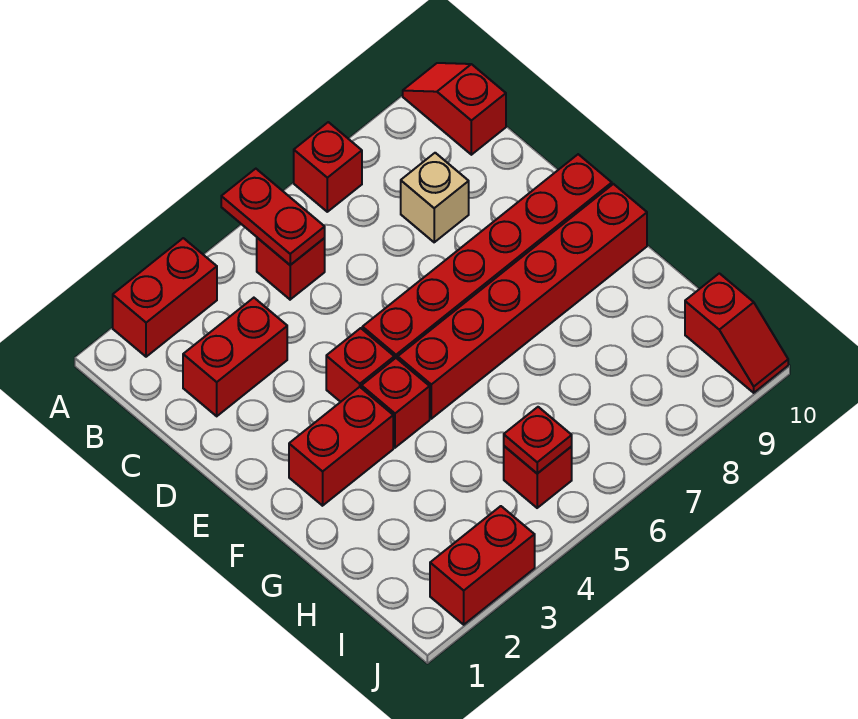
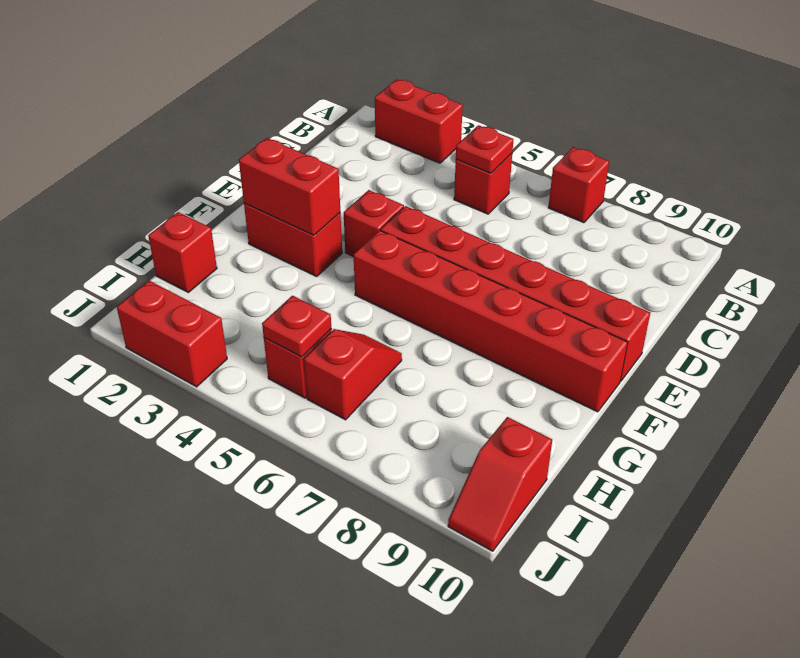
red 1x2 plate [221,169,325,265] -> red 1x1 plate [456,125,513,173]
red 1x2 slope [403,63,506,155] -> red 1x2 slope moved to [304,329,402,420]
red 1x2 brick [183,298,287,416] -> red 1x2 brick moved to [239,138,340,235]
tan 1x1 brick [401,153,469,242] -> none
red 1x1 brick [361,358,430,448] -> red 1x1 brick moved to [148,212,217,292]

